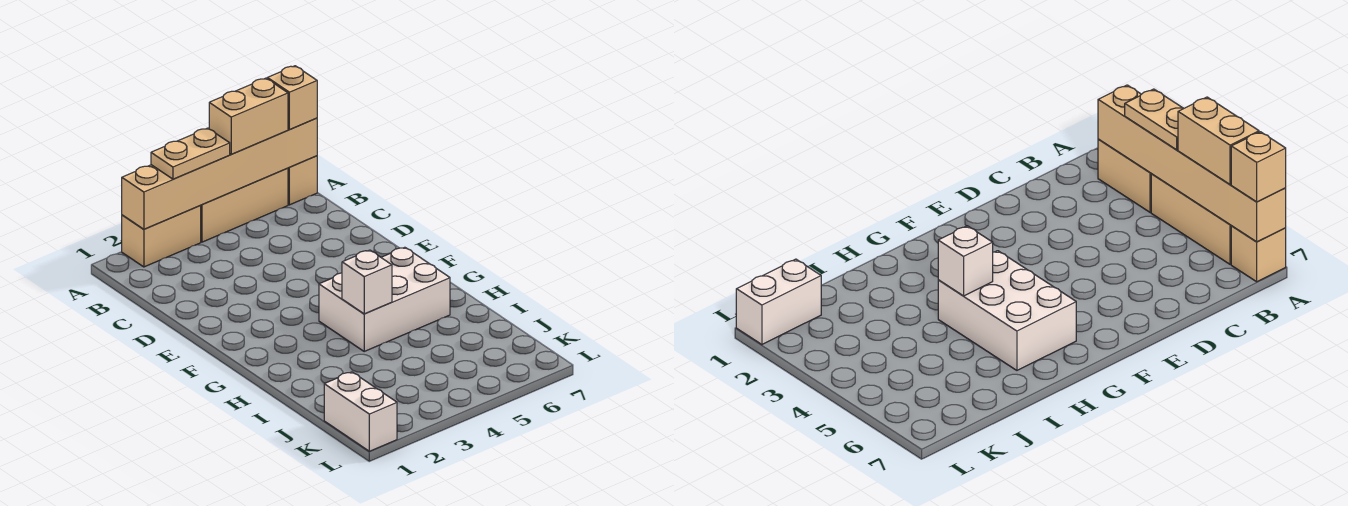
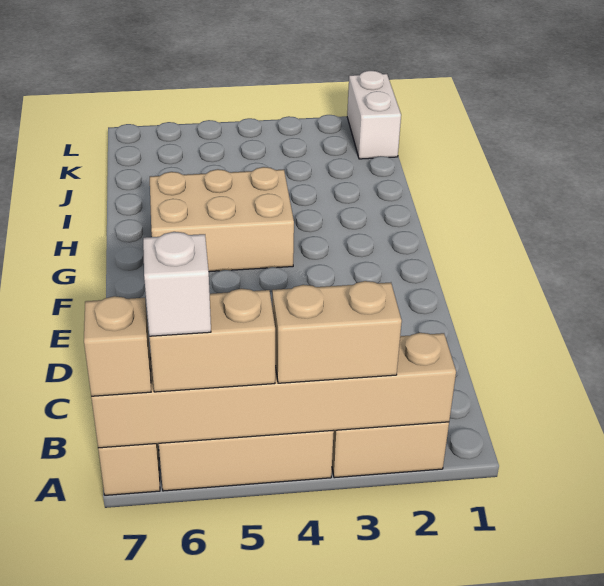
tan 1x2 plate [151,128,230,179] -> tan 1x2 brick [272,281,402,383]
white 2x3 brick [319,247,450,351] -> tan 2x3 brick [150,167,294,272]
white 1x1 brick [342,250,392,314] -> white 1x1 brick moved to [143,232,211,336]

